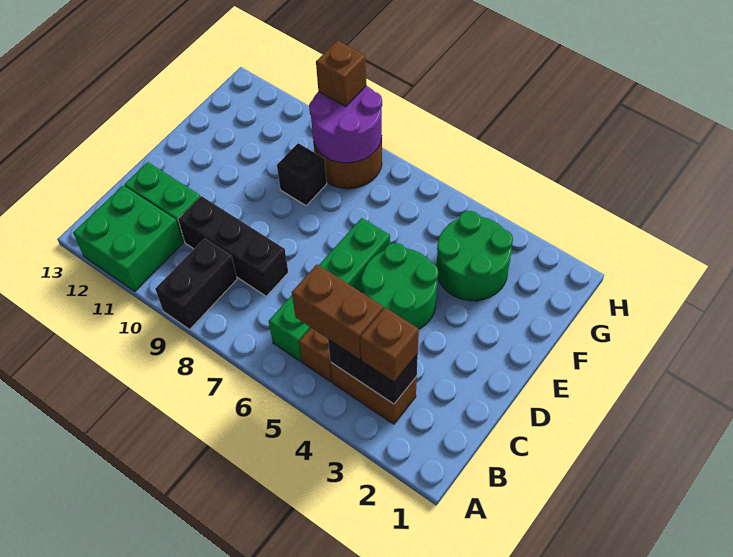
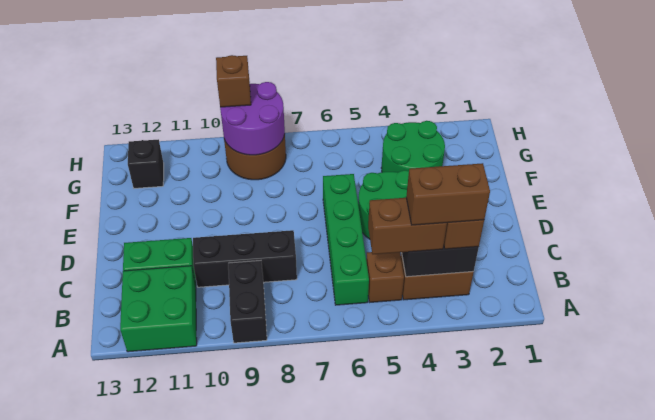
none -> brown 1x2 brick [406,163,490,225]
black 1x1 brick [277,143,327,205] -> black 1x1 brick moved to [128,139,164,188]

